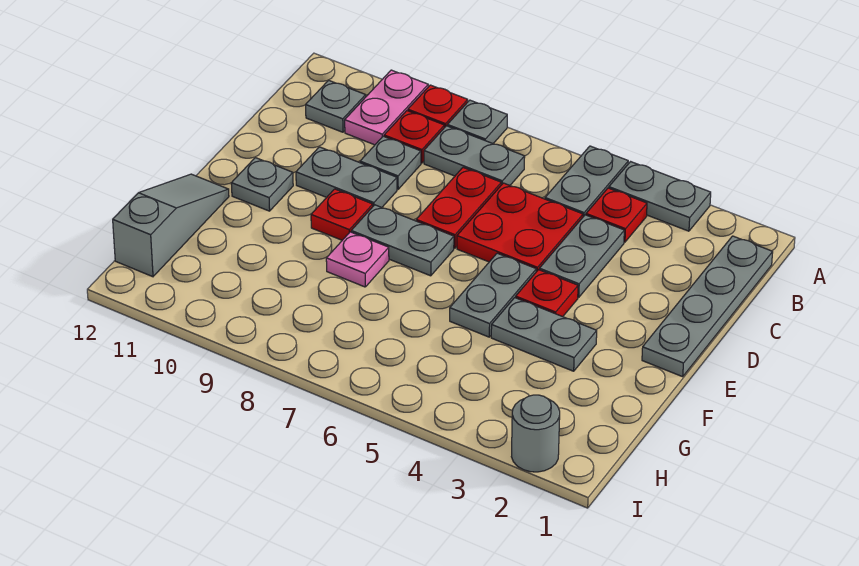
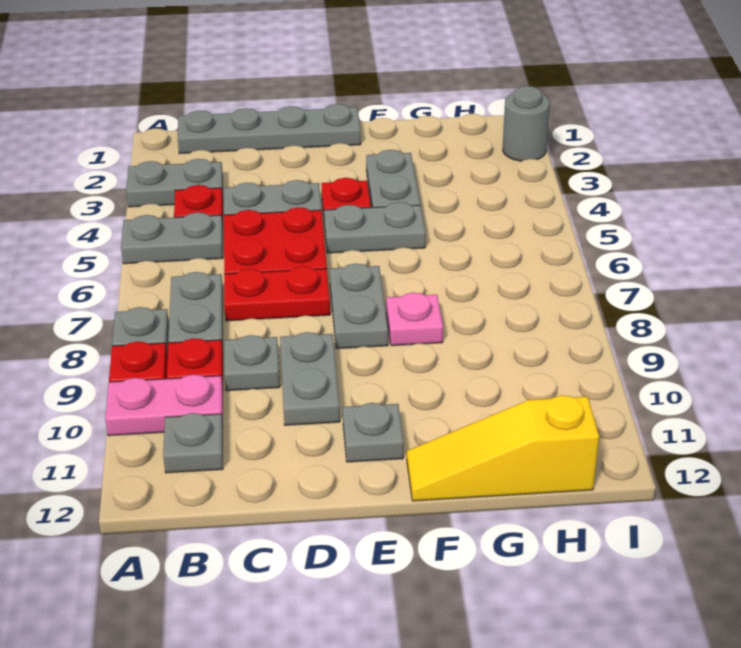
grey 1x2 plate [609,162,711,231] -> grey 1x2 plate turned to [126,159,223,207]
red 1x1 plate [311,189,373,240] -> none
grey 1x3 slope [113,174,229,277] -> yellow 1x3 slope [407,395,599,501]

